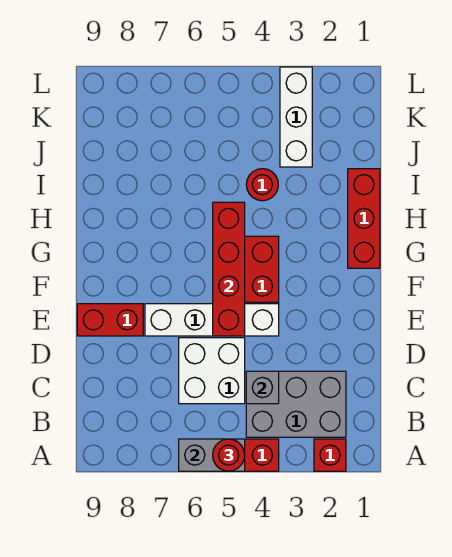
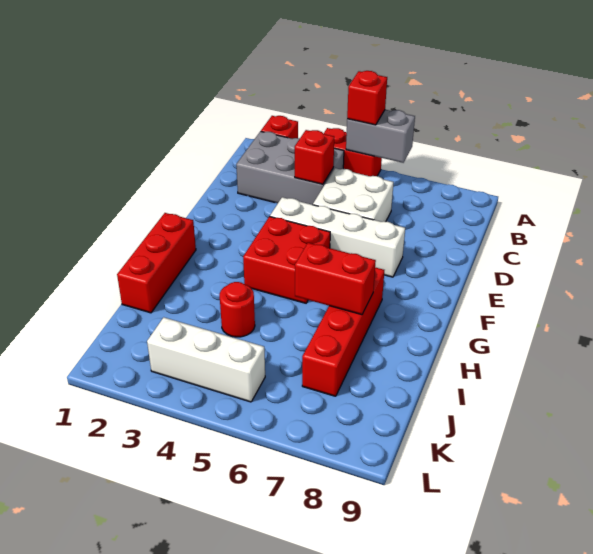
red 1x1 round brick [213,439,245,471] -> red 1x1 brick [347,71,387,125]
grey 1x1 brick [246,371,279,404] -> red 1x1 brick [295,130,334,184]
red 1x4 brick [213,202,245,336] -> red 1x4 brick moved to [302,267,384,396]
red 1x2 brick [77,304,143,336] -> red 1x2 brick moved to [295,243,376,315]
white 1x3 brick [280,67,312,167] -> white 1x3 brick turned to [147,317,265,402]

